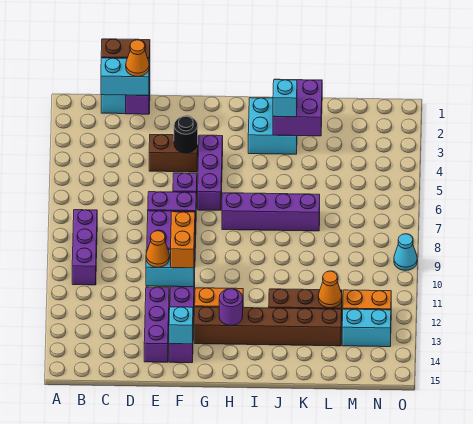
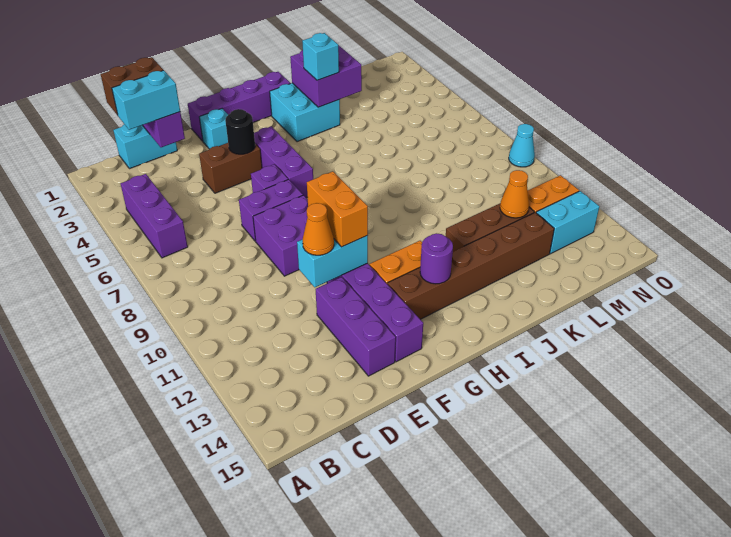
purple 1x3 brick [72,210,97,285] -> purple 1x3 brick moved to [121,174,188,258]
orange 1x1 cone [126,40,149,77] -> none
cyan 1x1 brick [169,307,193,344] -> cyan 1x1 brick moved to [199,109,228,149]
purple 1x4 brick [222,193,320,231] -> purple 1x4 brick moved to [188,72,290,141]

